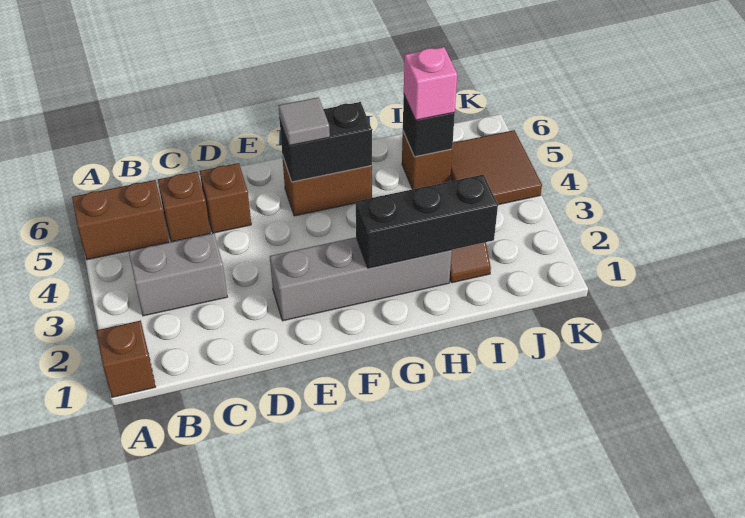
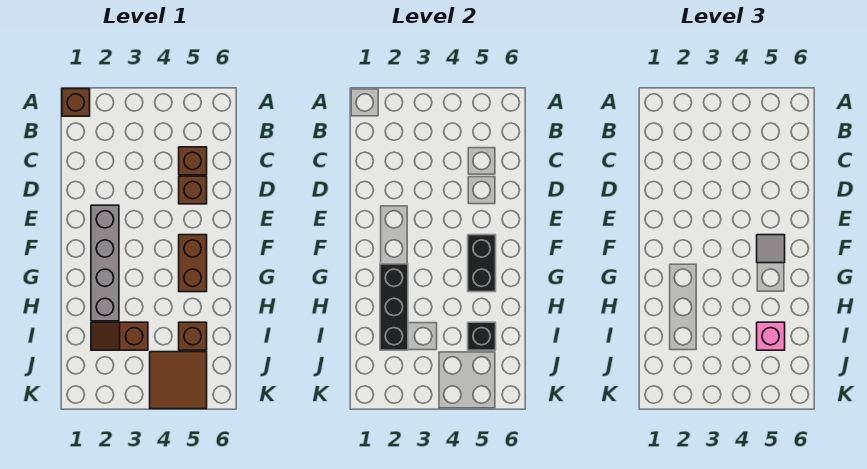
brown 1x2 brick [72,180,169,260] -> none
grey 1x2 brick [129,233,227,316] -> none

